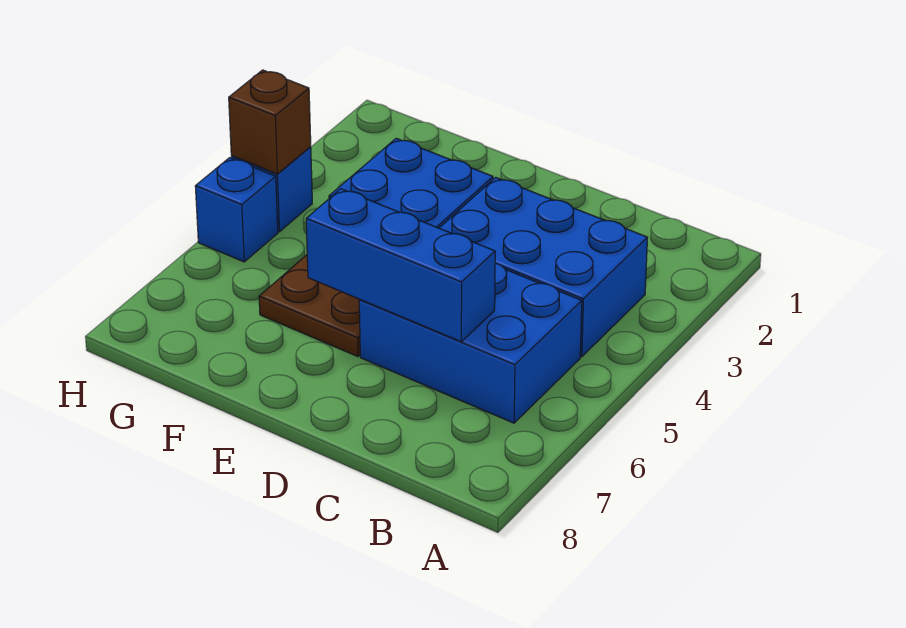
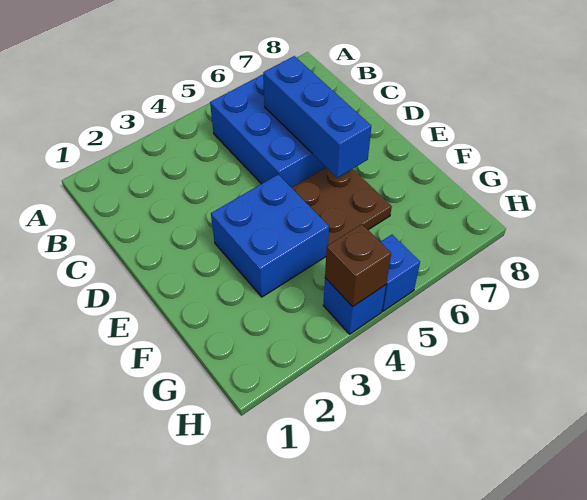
blue 2x3 brick [440,177,647,357] -> none

